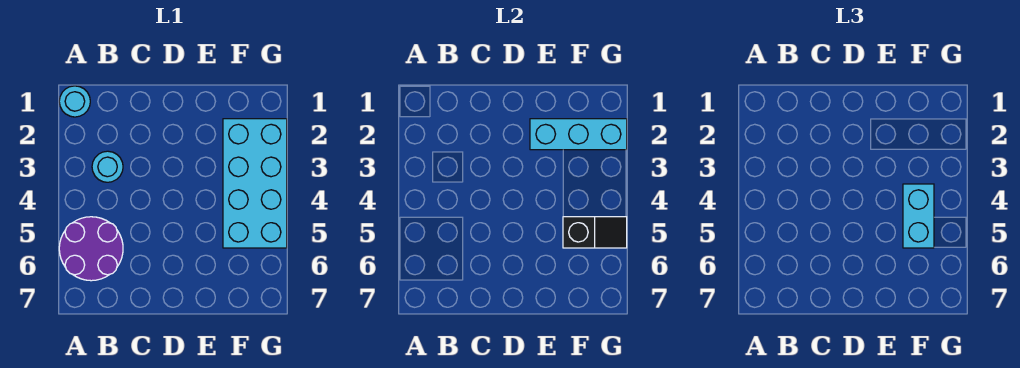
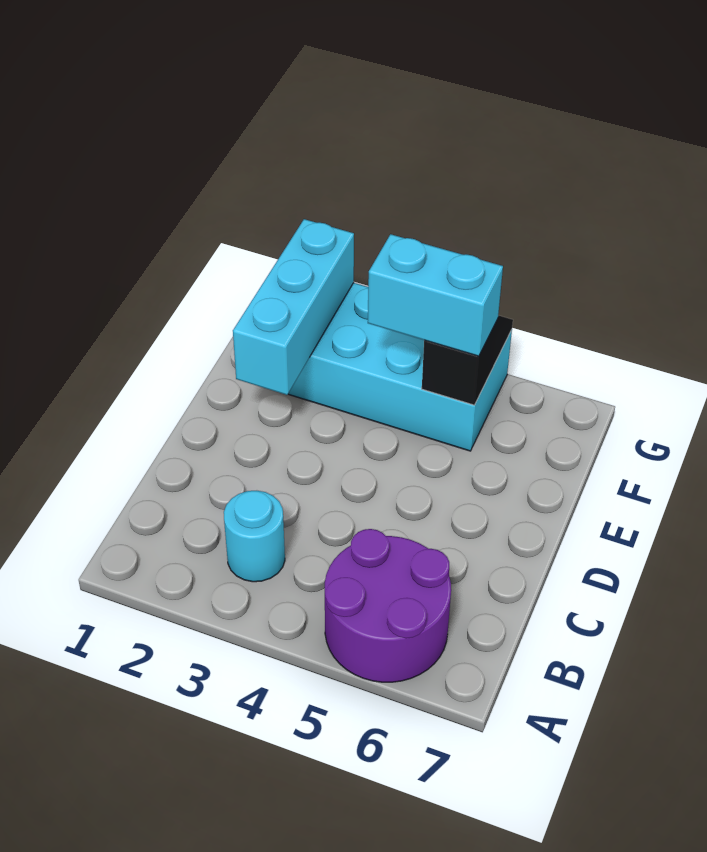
cyan 1x1 round brick [59,86,90,117] -> none

